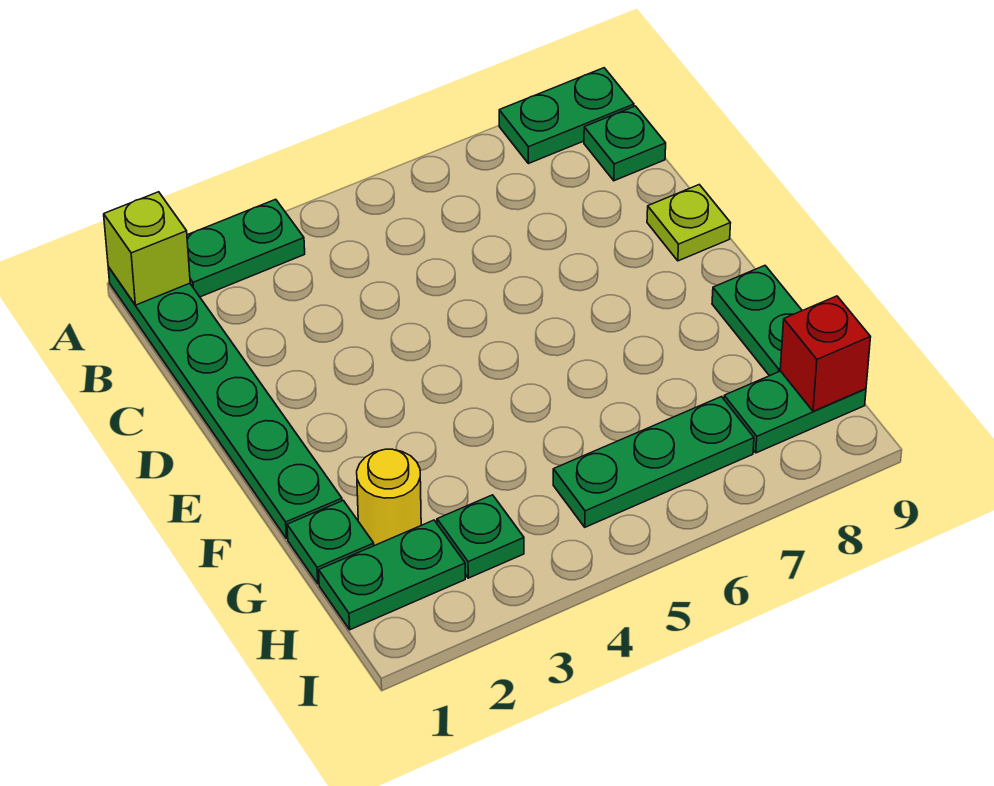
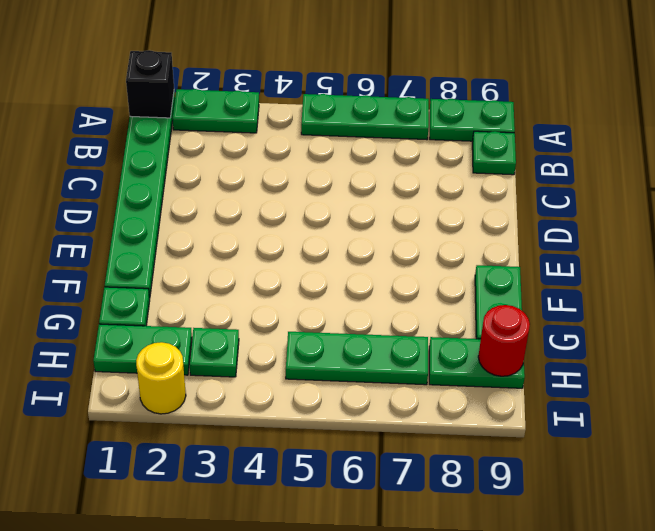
lime 1x1 brick [104,192,190,305] -> black 1x1 brick [126,50,174,118]
none -> green 1x3 plate [301,94,429,140]
lime 1x1 plate [647,185,730,261] -> none
yellow 1x1 round brick [357,449,421,546] -> yellow 1x1 round brick moved to [136,342,186,414]
red 1x1 brick [780,296,871,411] -> red 1x1 round brick [478,305,530,376]

